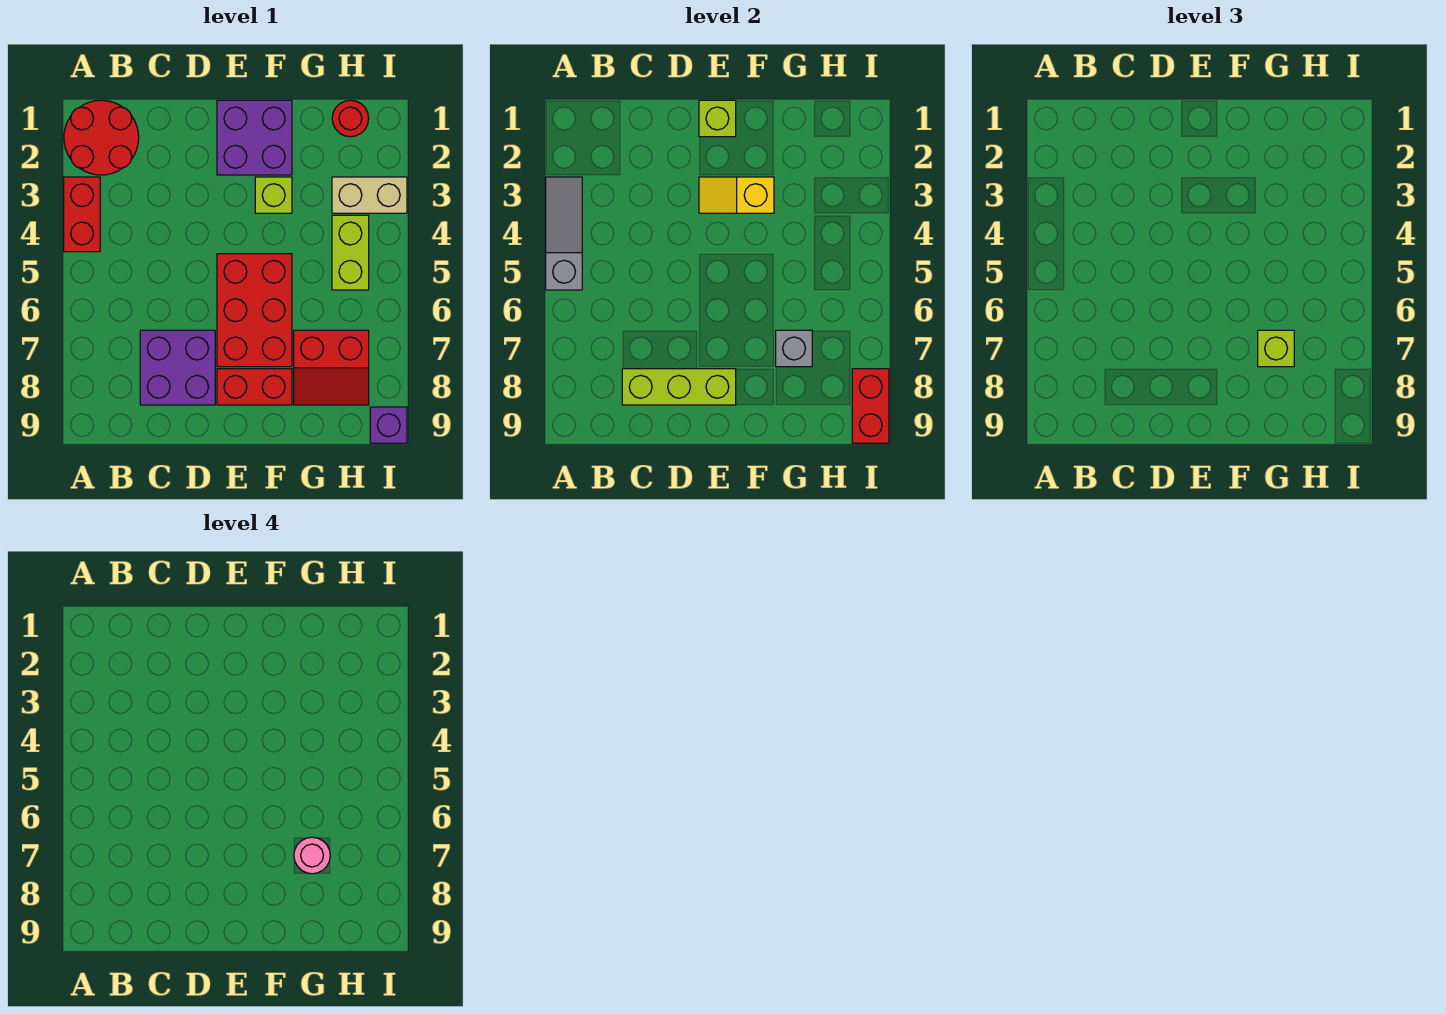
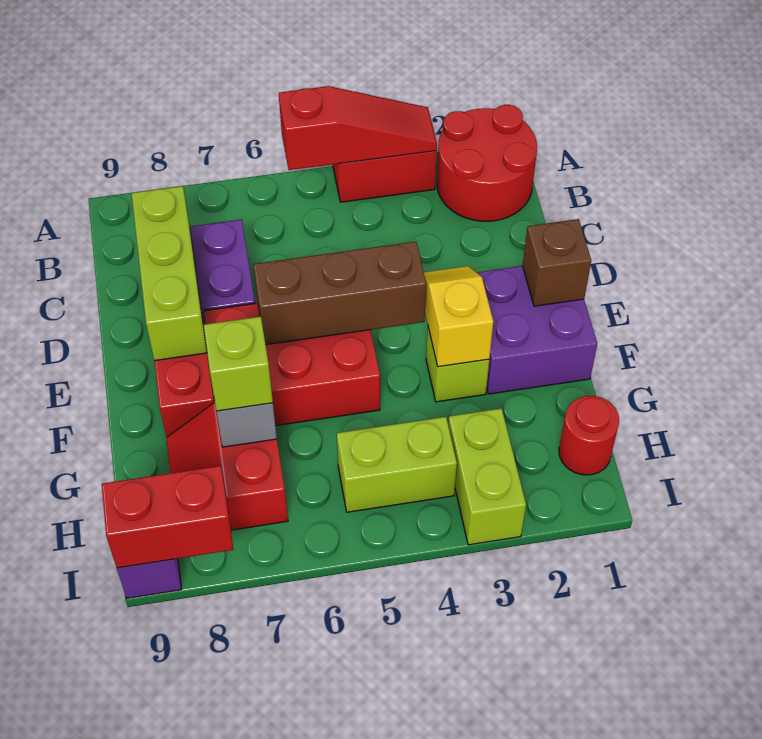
grey 1x3 slope [546,177,582,290] -> red 1x3 slope [279,86,437,170]
lime 1x1 brick [699,100,736,137] -> brown 1x1 brick [523,219,591,306]
none -> brown 1x3 brick [253,242,426,345]
pink 1x1 round brick [294,837,330,874] -> none
tan 1x2 brick [332,177,407,213] -> lime 1x2 brick [448,408,526,545]

